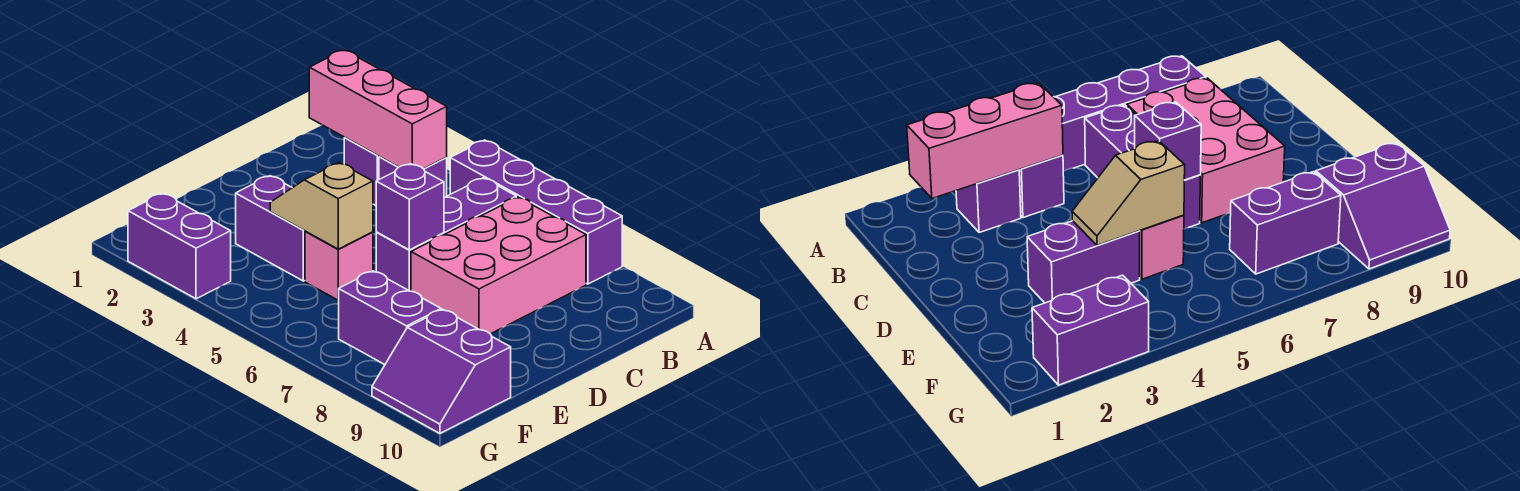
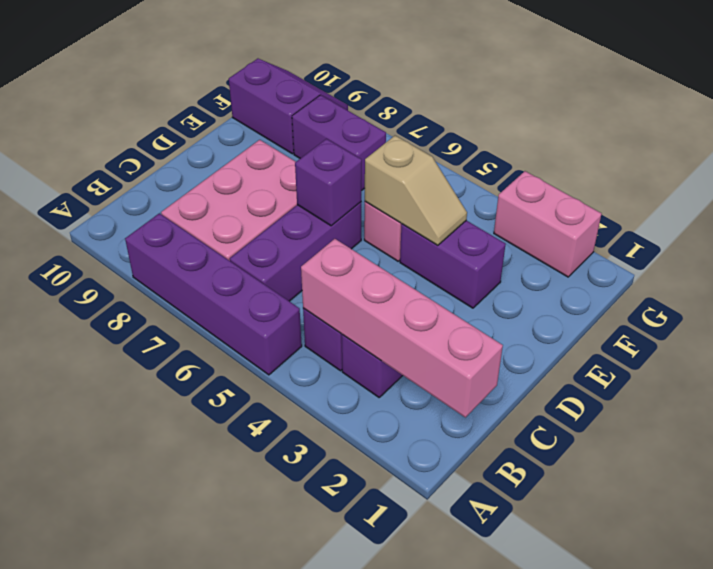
pink 1x3 brick [309,50,447,169] -> pink 1x4 brick [301,239,503,417]
purple 1x2 brick [128,193,231,299] -> pink 1x2 brick [494,171,602,277]

